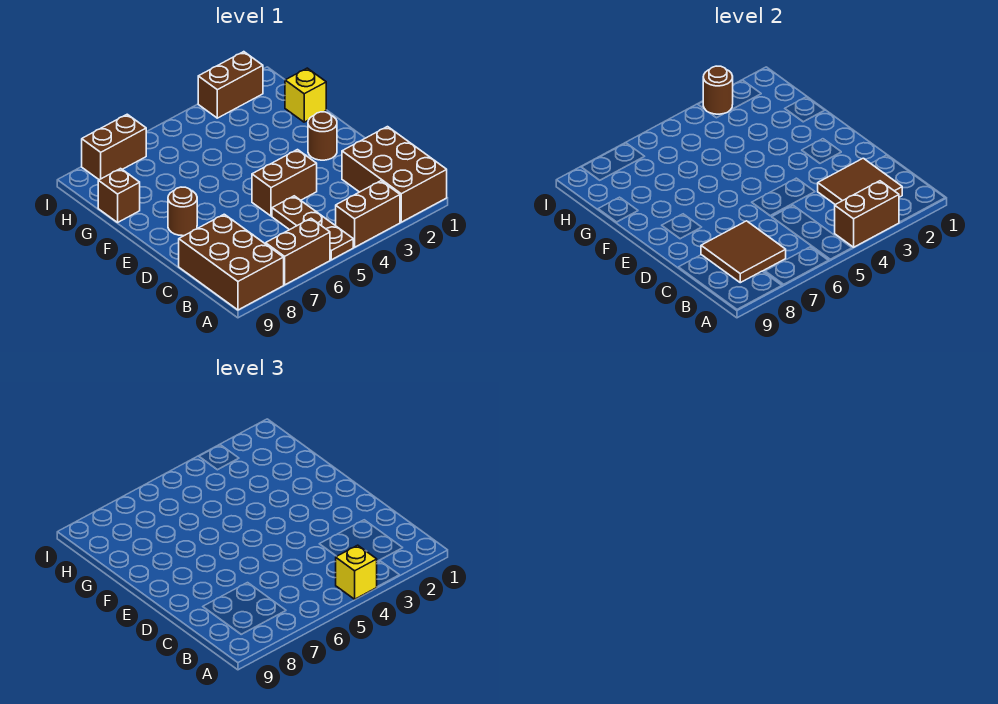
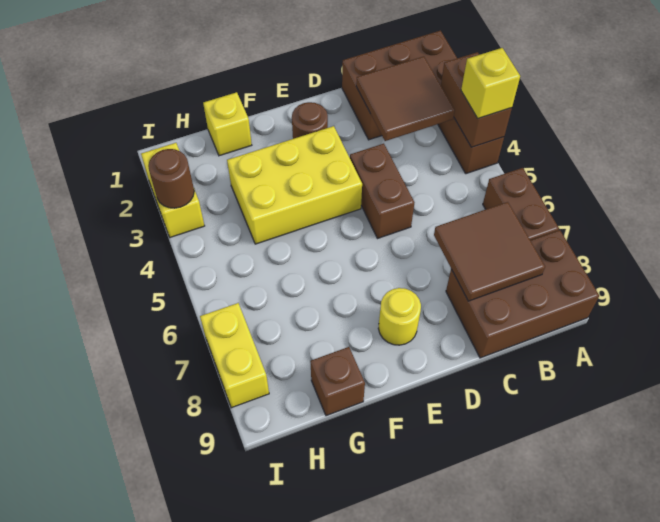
brown 1x3 plate [272,196,353,260] -> none
none -> yellow 2x3 brick [227,126,362,244]
brown 1x1 round brick [168,187,197,236] -> yellow 1x1 round brick [378,288,421,345]
brown 1x2 brick [198,52,263,118] -> yellow 1x2 brick [141,143,204,237]
brown 1x2 brick [82,114,146,180] -> yellow 1x2 brick [200,303,269,408]

